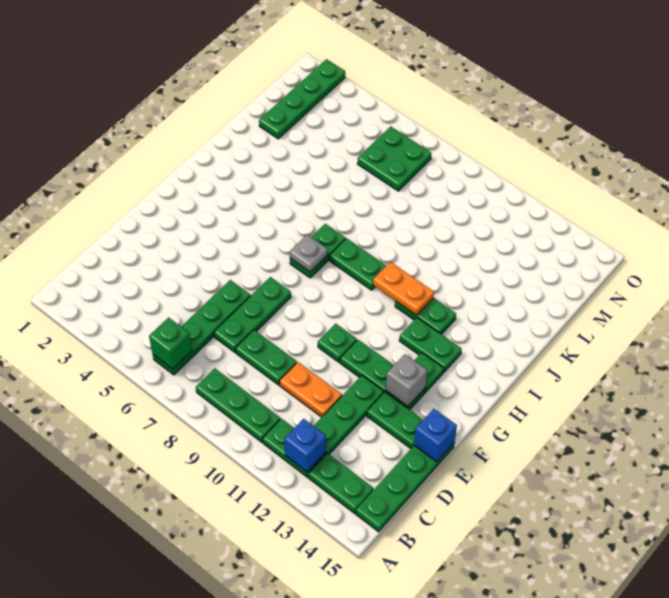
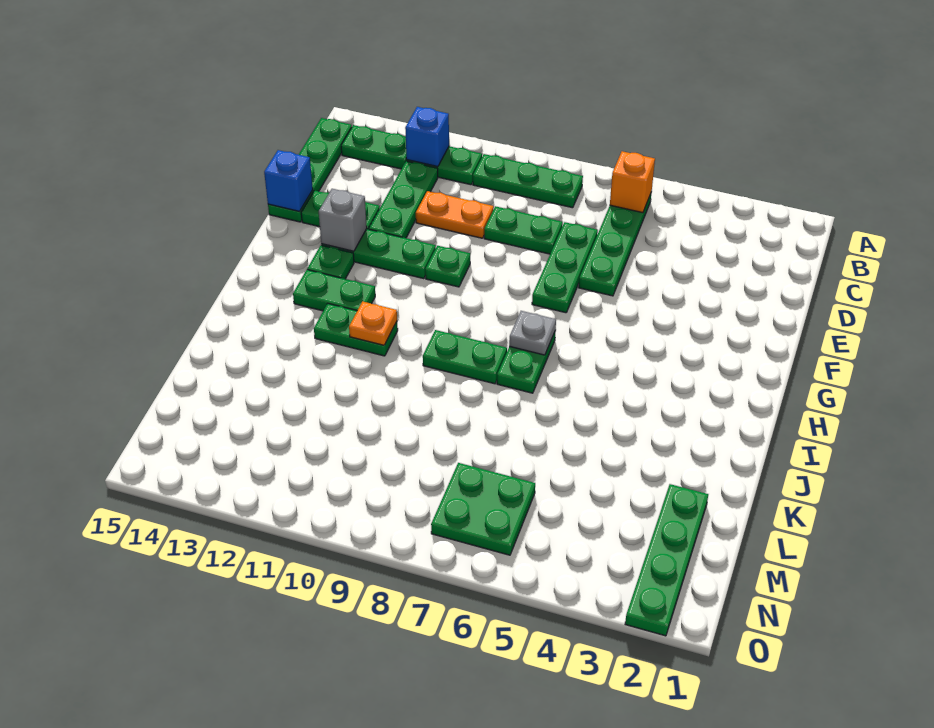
green 1x1 brick [149,318,192,369] -> orange 1x1 brick [610,151,655,213]
orange 1x2 plate [373,262,434,315] -> orange 1x1 plate [349,301,397,345]

